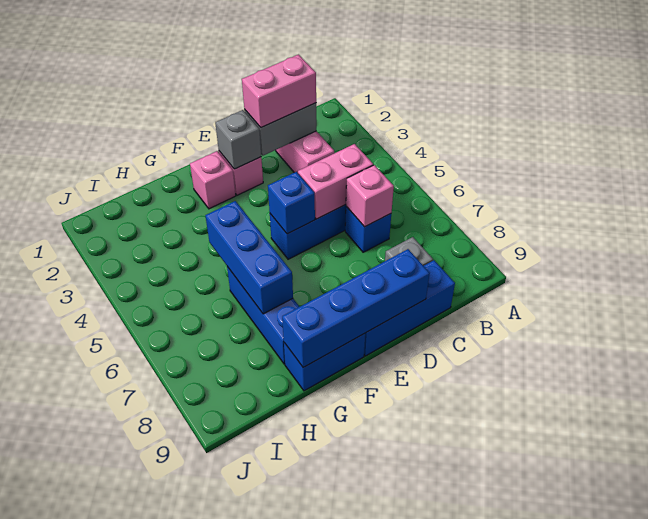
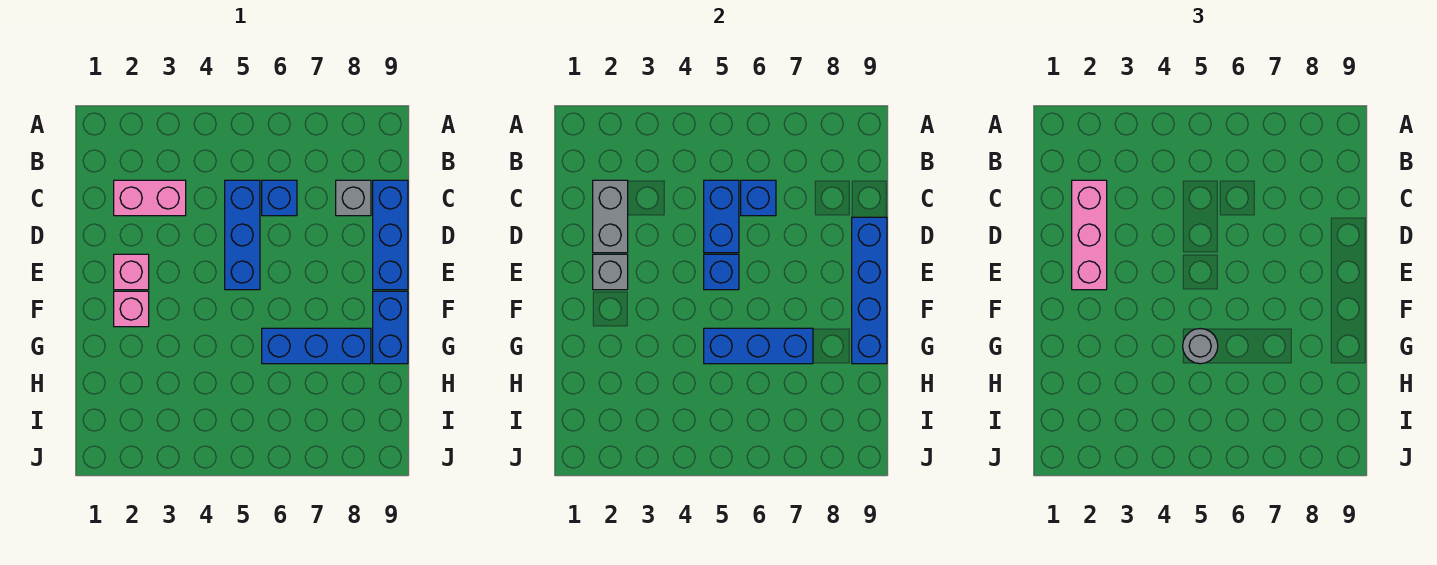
pink 1x2 brick [242,55,316,128] -> pink 1x3 brick [1072,180,1107,290]
pink 1x2 brick [298,144,373,219] -> blue 1x2 brick [704,180,739,253]
pink 1x1 brick [346,165,394,227] -> blue 1x1 brick [741,180,776,216]
none -> grey 1x1 round brick [1183,329,1218,364]

